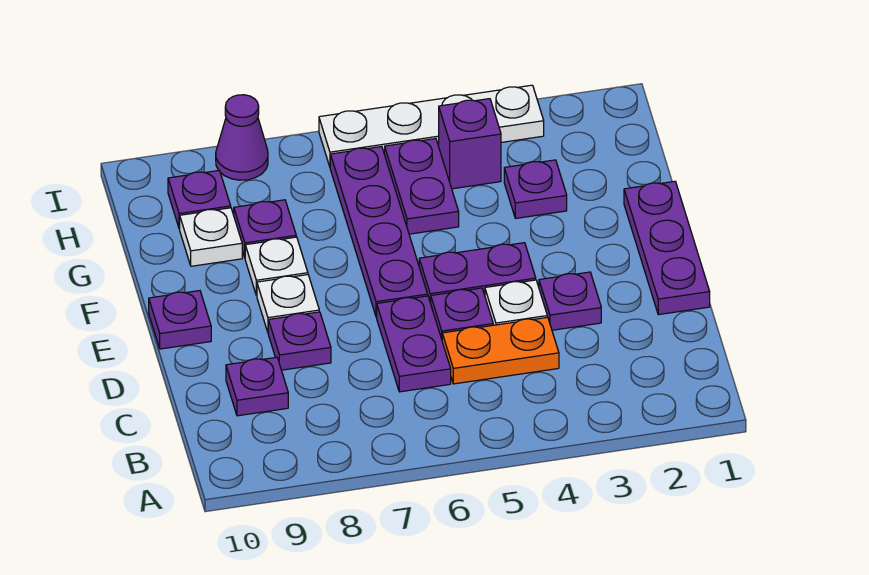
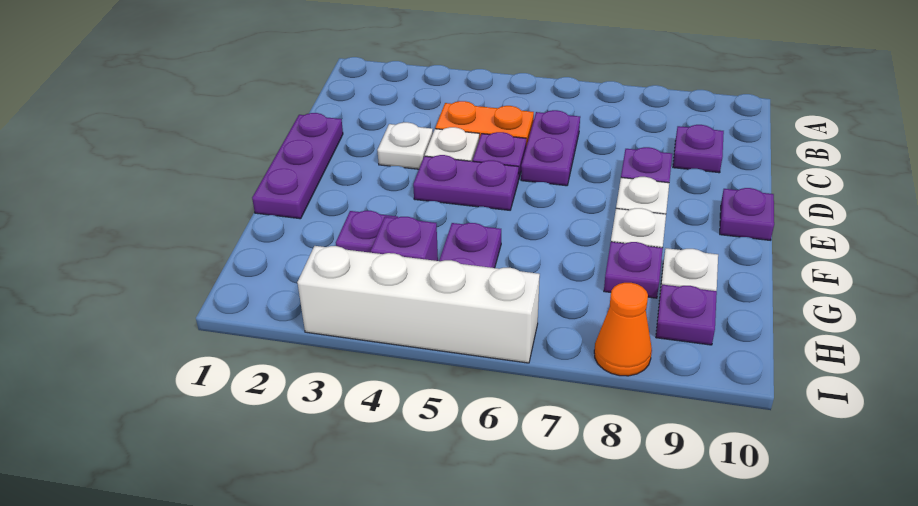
purple 1x1 plate [539,272,601,330] -> white 1x1 plate [377,122,433,169]
purple 1x4 plate [330,147,428,317] -> none
white 1x4 plate [319,85,544,166] -> white 1x4 brick [297,246,540,363]
purple 1x1 cone [216,95,268,180] -> orange 1x1 cone [594,283,652,376]

